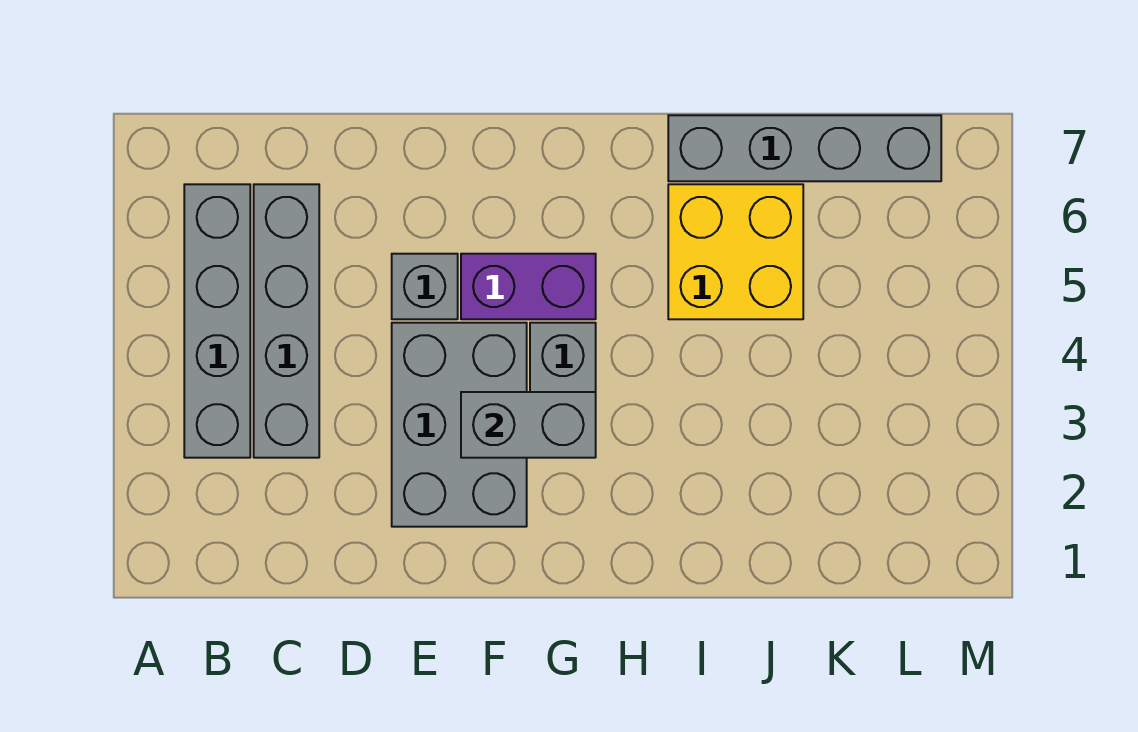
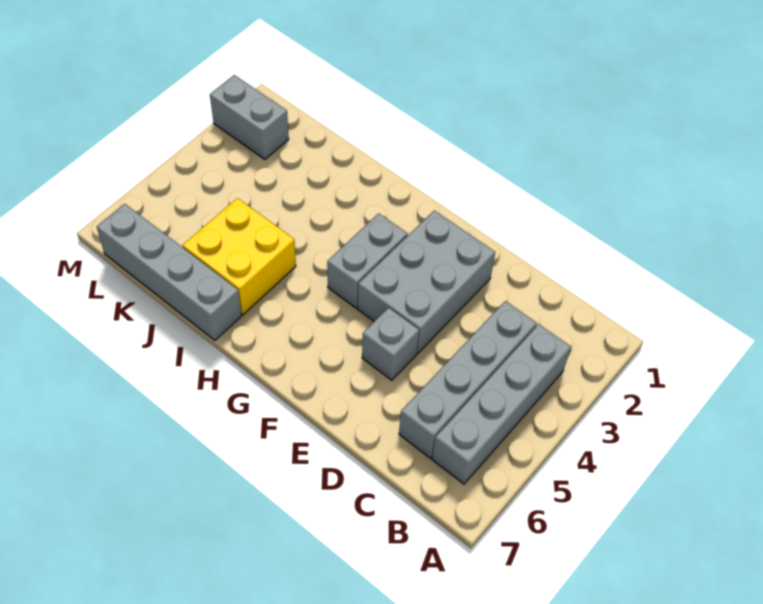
grey 1x2 brick [461,392,596,458] -> grey 1x2 brick moved to [210,75,289,159]
purple 1x2 brick [461,254,596,319] -> none

